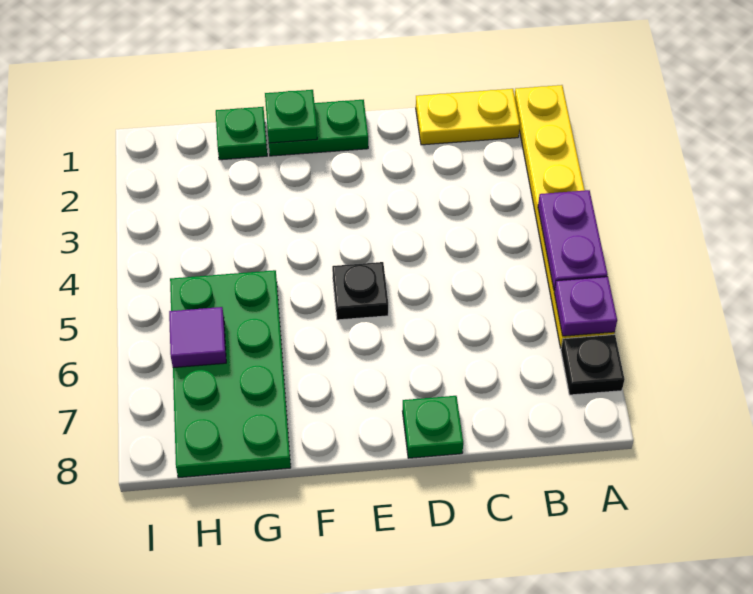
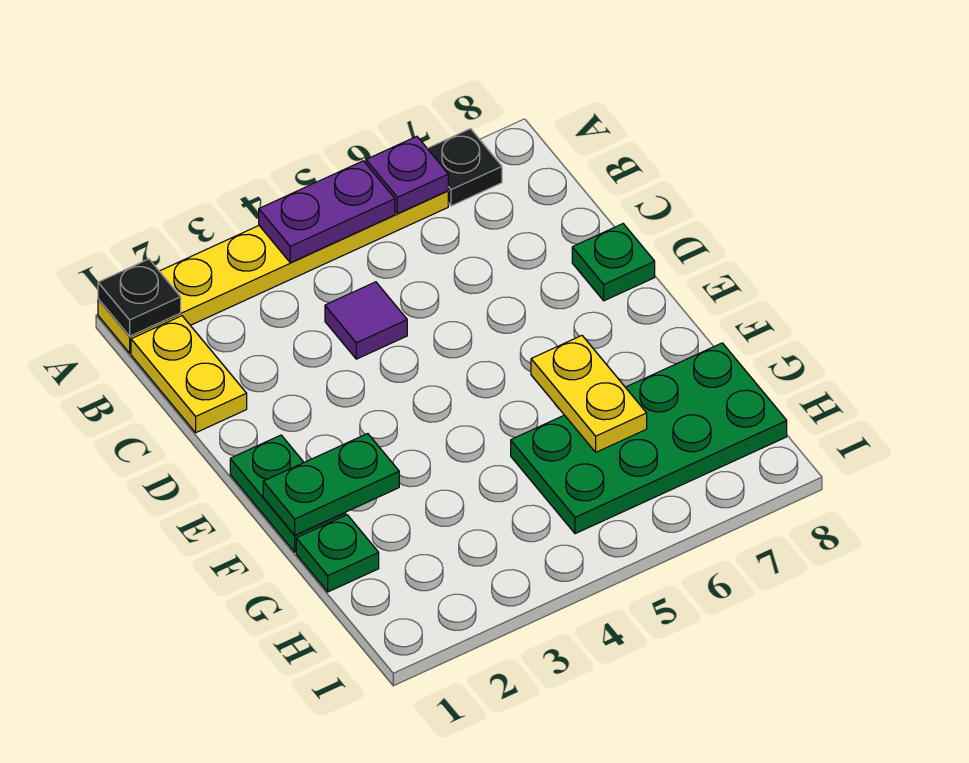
black 1x1 plate [332,262,388,320] -> black 1x1 plate moved to [98,259,181,336]
green 1x1 plate [265,90,317,143] -> green 1x2 plate [263,434,399,535]
none -> yellow 1x2 plate [531,336,647,452]
purple 1x1 tile [169,307,226,368] -> purple 1x1 tile moved to [325,282,407,359]

